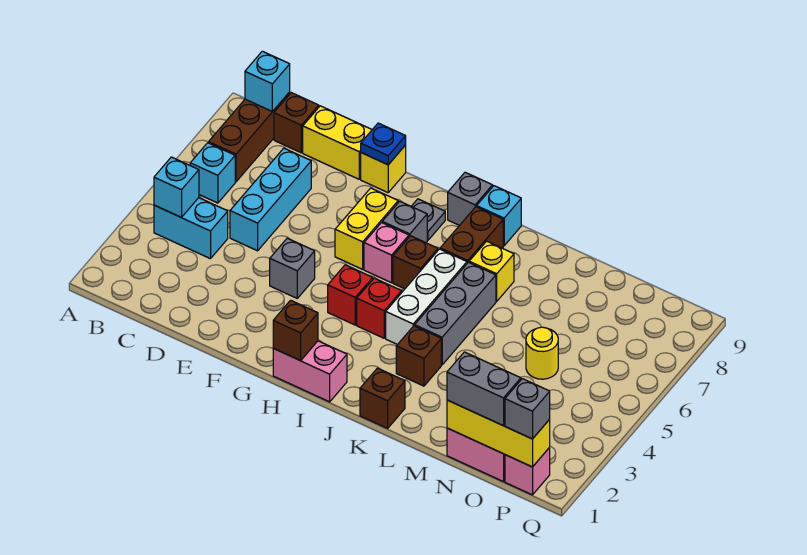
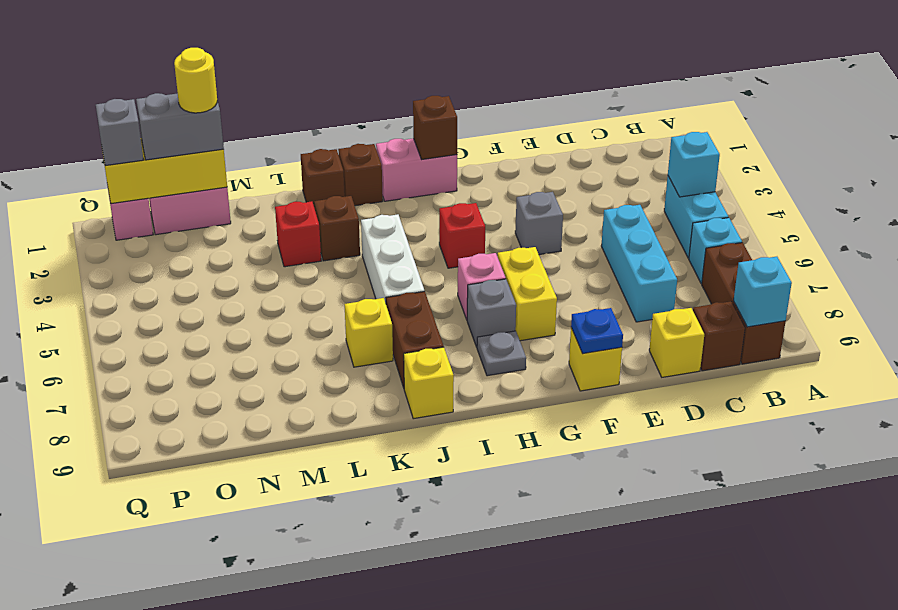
cyan 1x2 brick [154,198,228,259] -> cyan 1x2 brick turned to [664,176,728,258]
yellow 1x2 brick [303,106,372,179] -> yellow 1x1 brick [649,308,704,377]
red 1x1 brick [357,278,402,338] -> red 1x1 brick moved to [275,201,321,267]
brown 1x1 brick [393,236,438,289] -> brown 1x1 brick moved to [338,144,383,206]
grey 1x1 brick [448,172,493,225] -> none
cyan 1x1 brick [477,186,521,246] -> yellow 1x1 brick [404,347,454,419]
grey 1x3 brick [415,262,496,365] -> none
yellow 1x1 round brick [526,327,558,379] -> yellow 1x1 round brick moved to [174,48,217,113]

